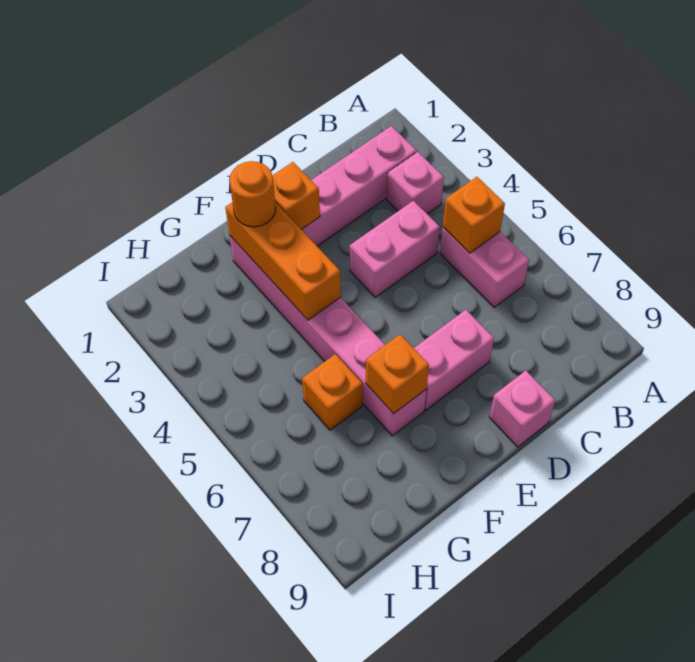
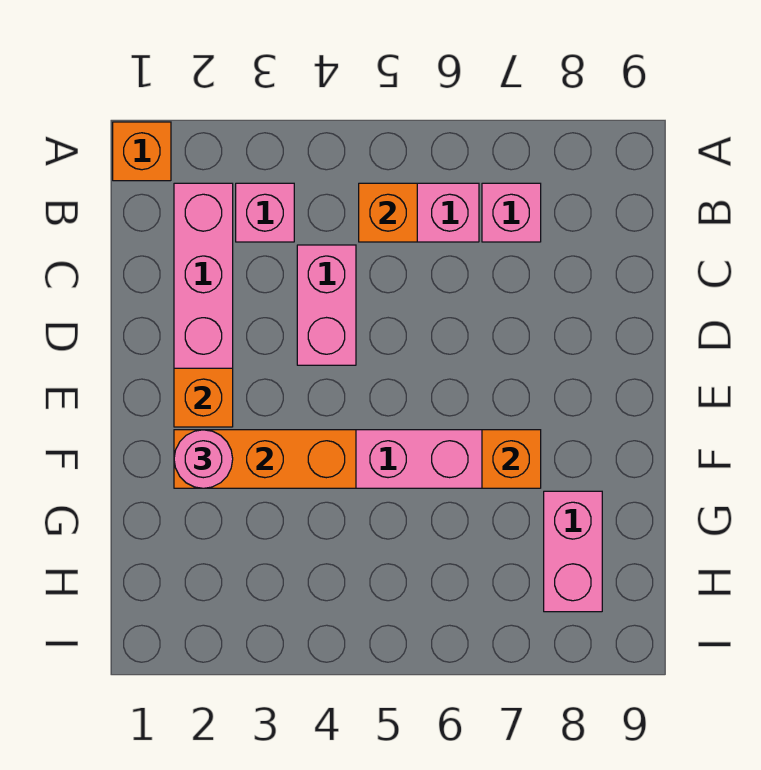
pink 1x2 brick [414,310,494,410] -> pink 1x2 brick moved to [544,491,602,612]
pink 1x1 brick [489,371,555,447] -> pink 1x1 brick moved to [482,183,541,242]
orange 1x1 round brick [229,161,276,227] -> pink 1x1 round brick [174,430,233,488]
orange 1x1 brick [302,354,363,430] -> orange 1x1 brick moved to [113,122,171,181]

